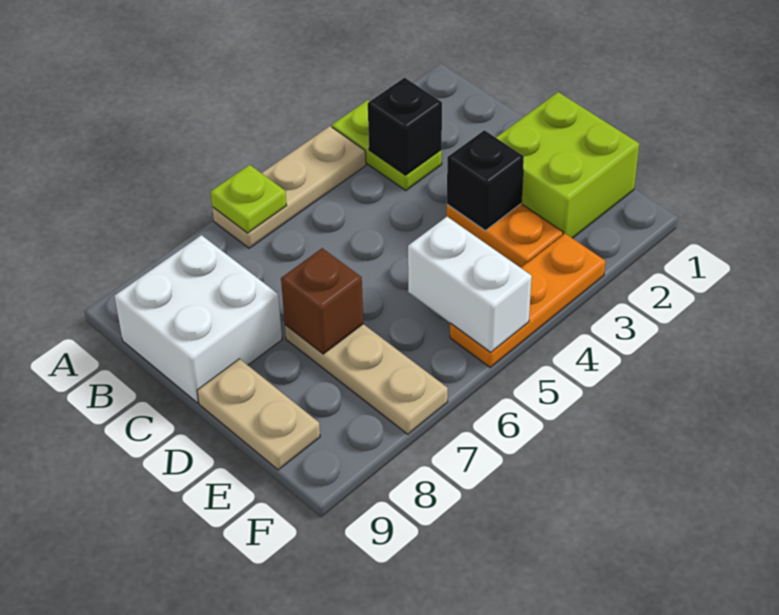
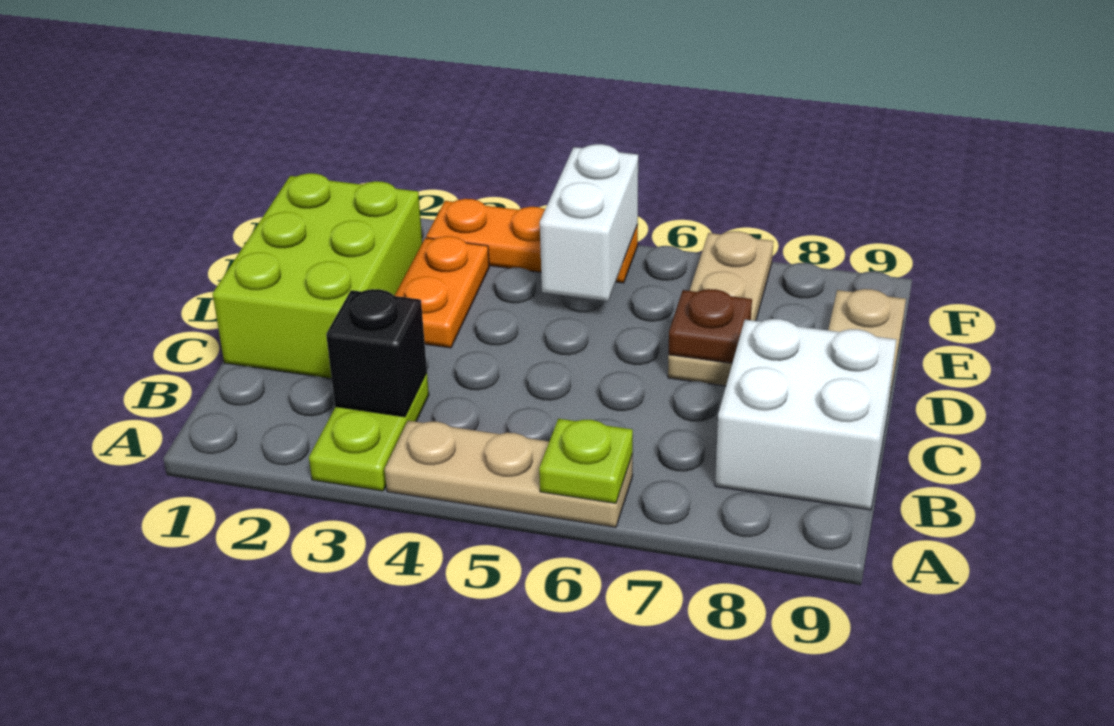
lime 2x2 brick [496,92,639,238] -> lime 2x3 brick [213,173,422,379]
black 1x1 brick [447,130,524,230] -> none
brown 1x1 brick [281,248,363,354] -> brown 1x1 plate [669,289,752,363]

